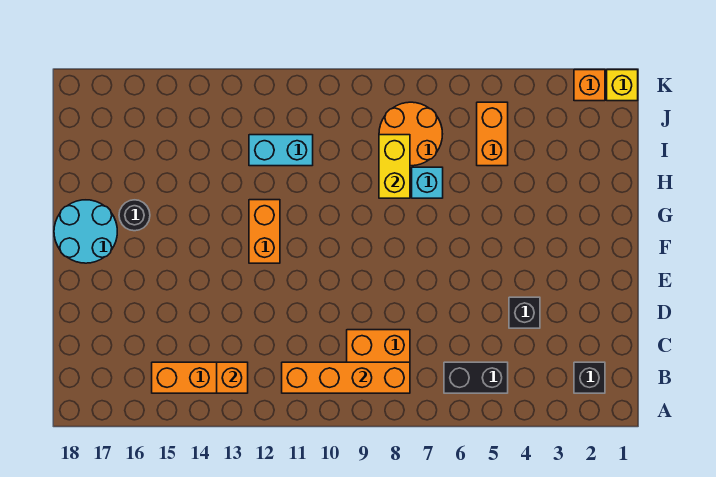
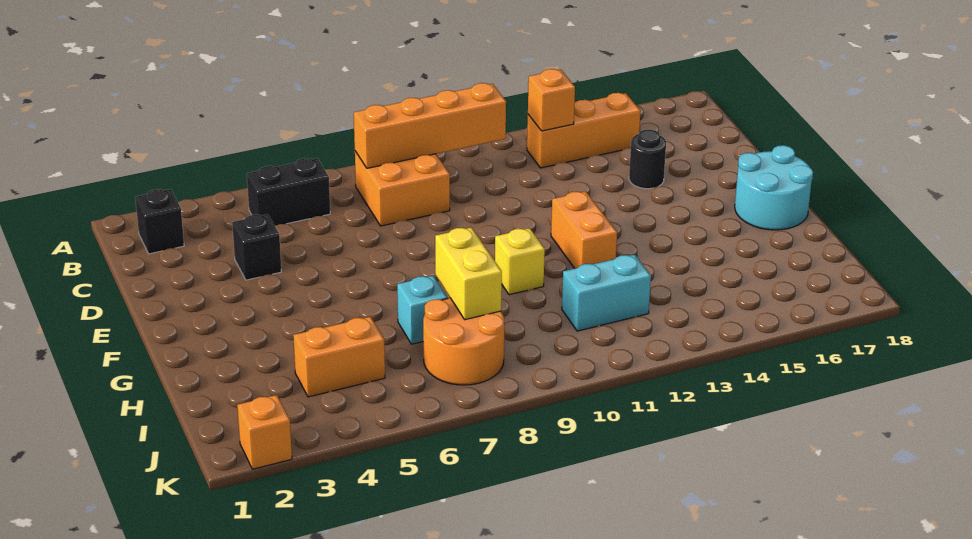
black 1x1 round brick [119,200,150,231] -> black 1x1 round brick moved to [629,130,666,189]
orange 1x2 brick [477,102,508,166] -> orange 1x2 brick turned to [293,317,385,397]
yellow 1x1 brick [607,70,638,101] -> yellow 1x1 brick moved to [495,228,545,295]

